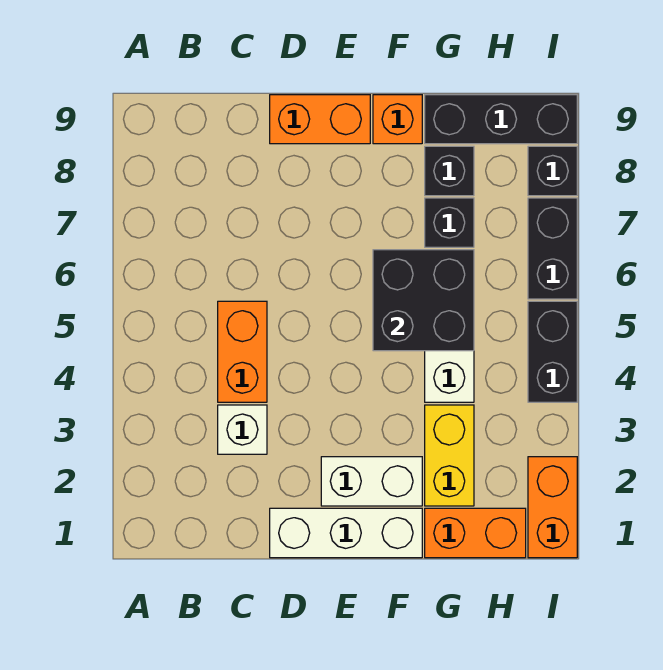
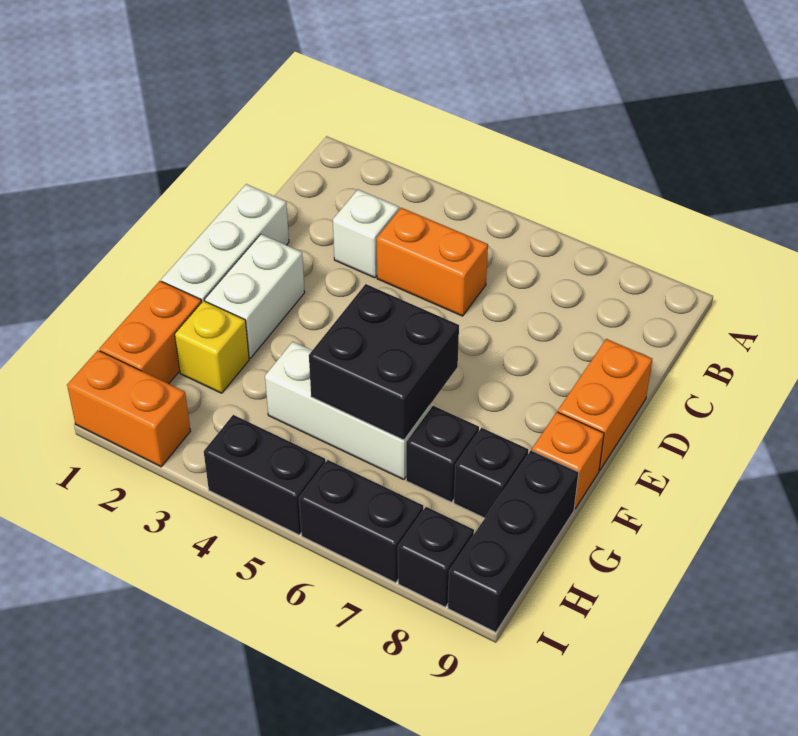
yellow 1x2 brick [425,405,474,506] -> yellow 1x1 brick [175,301,249,393]

